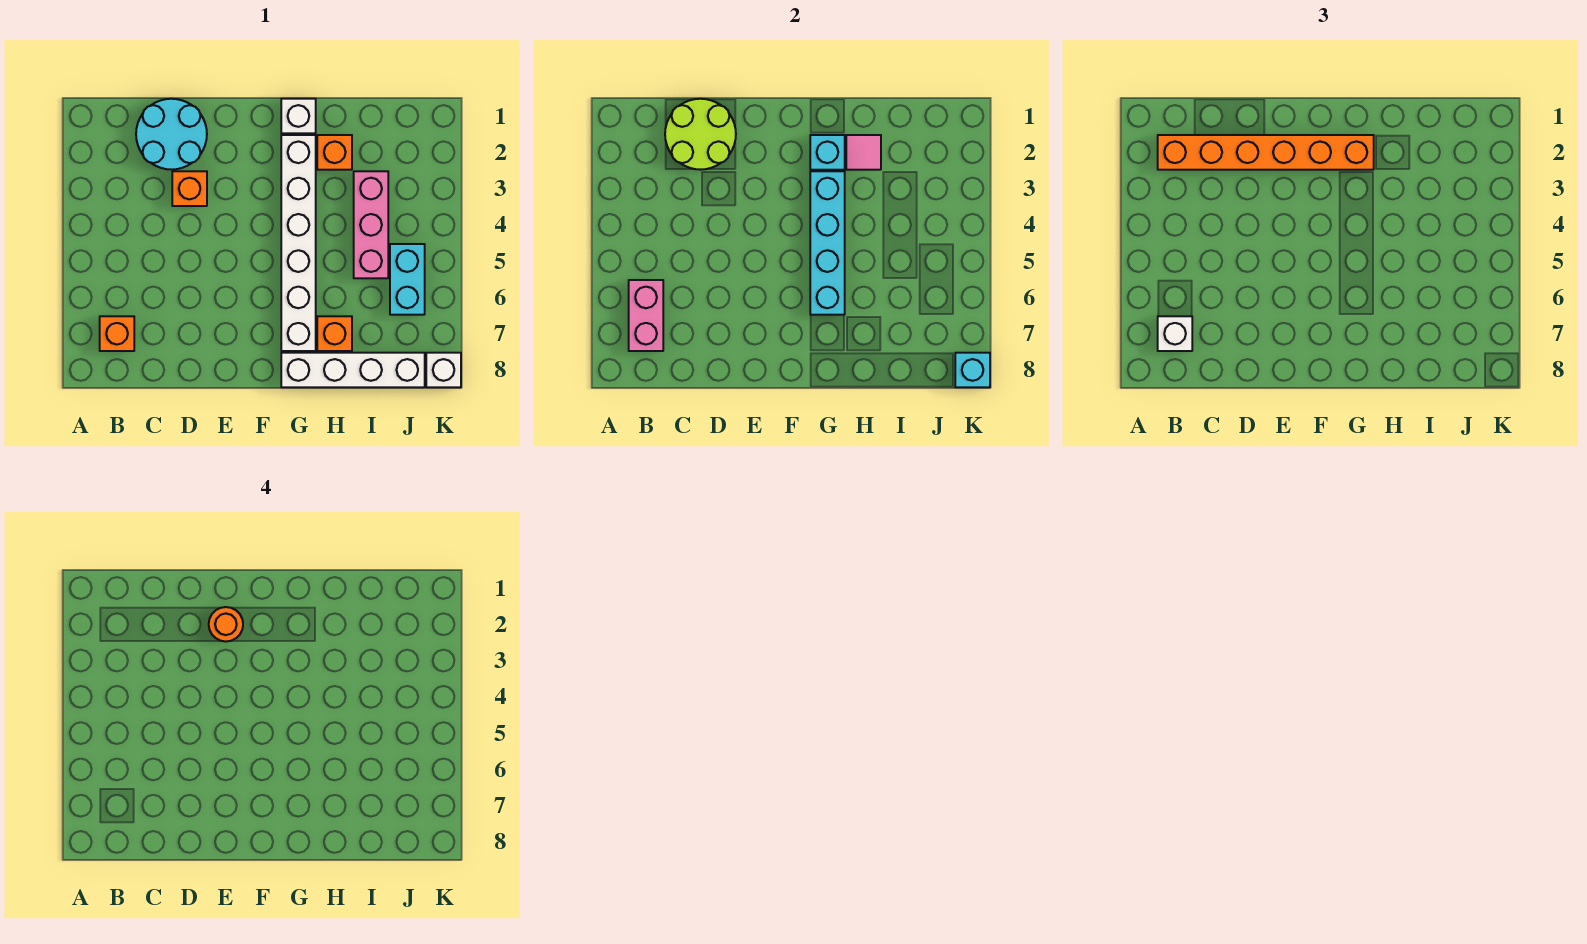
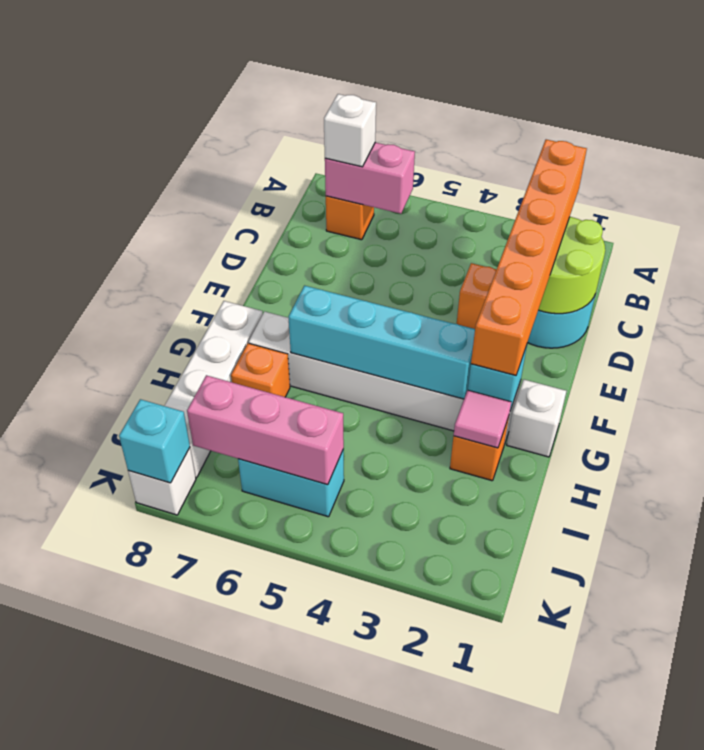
orange 1x1 round brick [209,607,243,642] -> none
pink 1x3 brick [354,171,388,278] -> pink 1x3 brick moved to [187,375,344,485]

